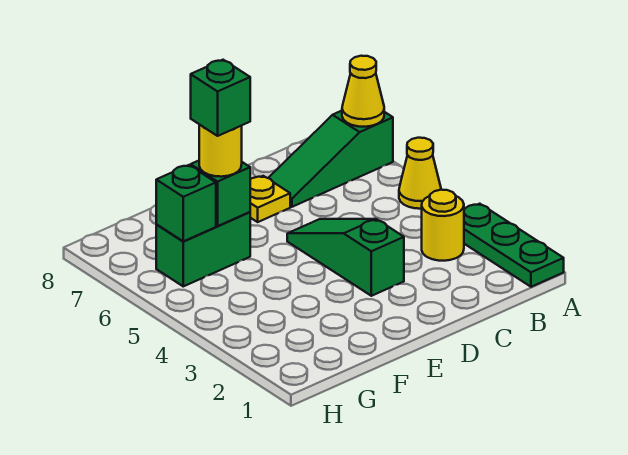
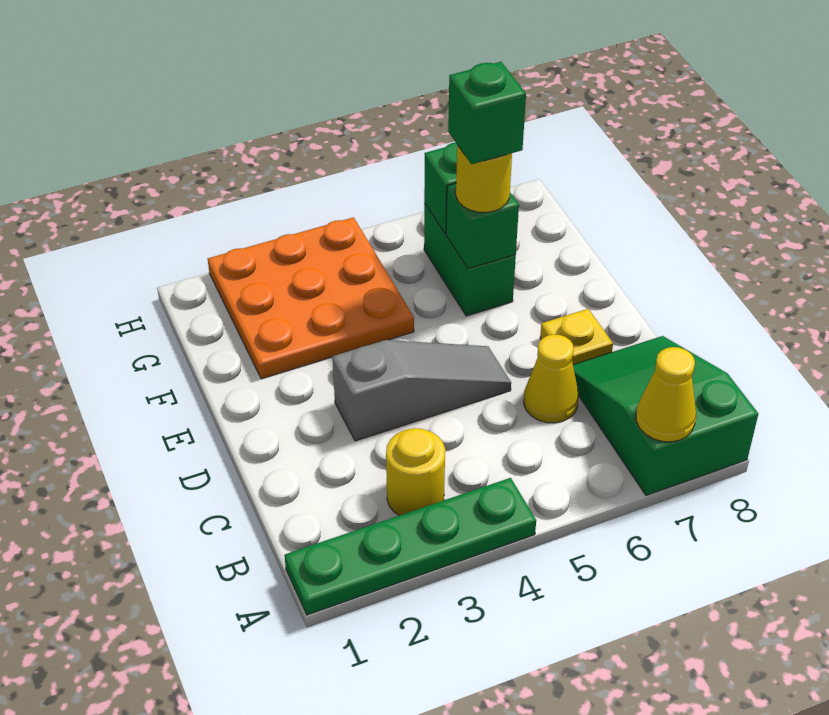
green 1x3 plate [464,204,564,287] -> green 1x4 plate [284,478,536,615]
yellow 1x1 cone [399,138,441,209] -> yellow 1x1 cone moved to [524,334,579,423]
green 1x3 slope [269,111,393,207] -> green 2x3 slope [573,336,758,495]
green 1x3 slope [287,219,404,296] -> grey 1x3 slope [332,340,511,441]
none -> orange 3x3 plate [208,217,414,379]

